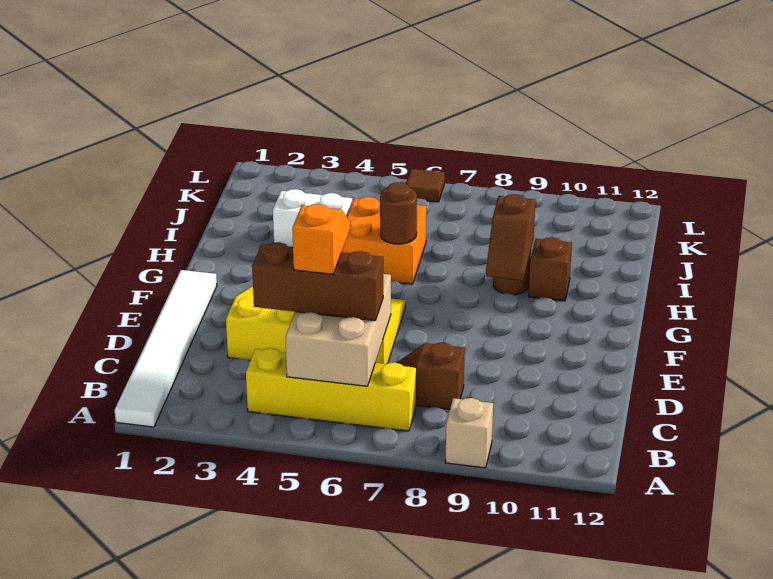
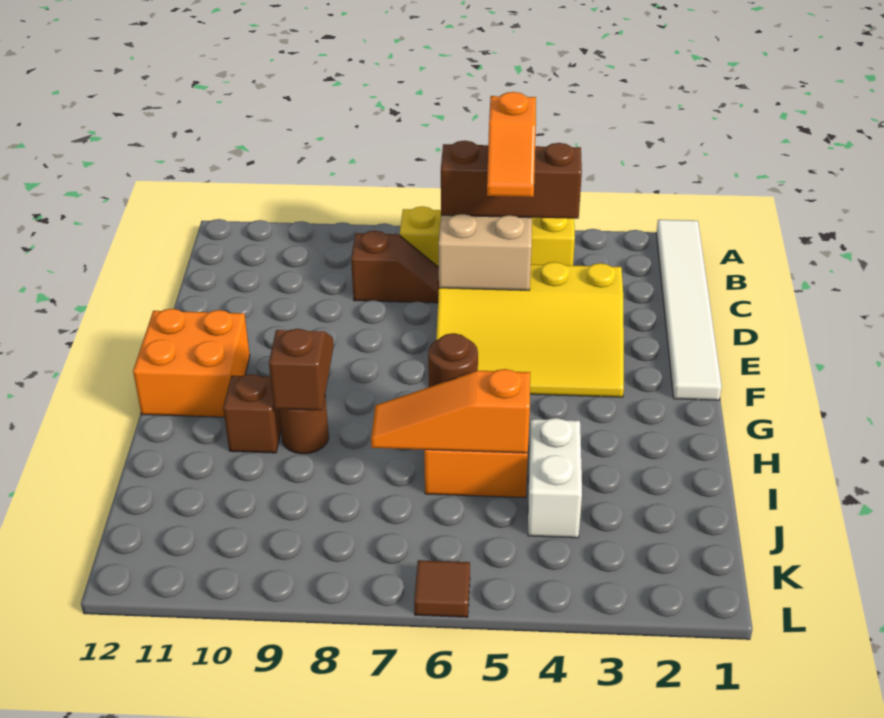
tan 1x1 brick [445,398,493,468] -> none
none -> orange 2x2 brick [133,309,250,417]
white 1x2 brick [273,189,352,247] -> white 1x2 brick turned to [528,418,582,538]
none -> orange 1x3 slope [371,369,530,453]

